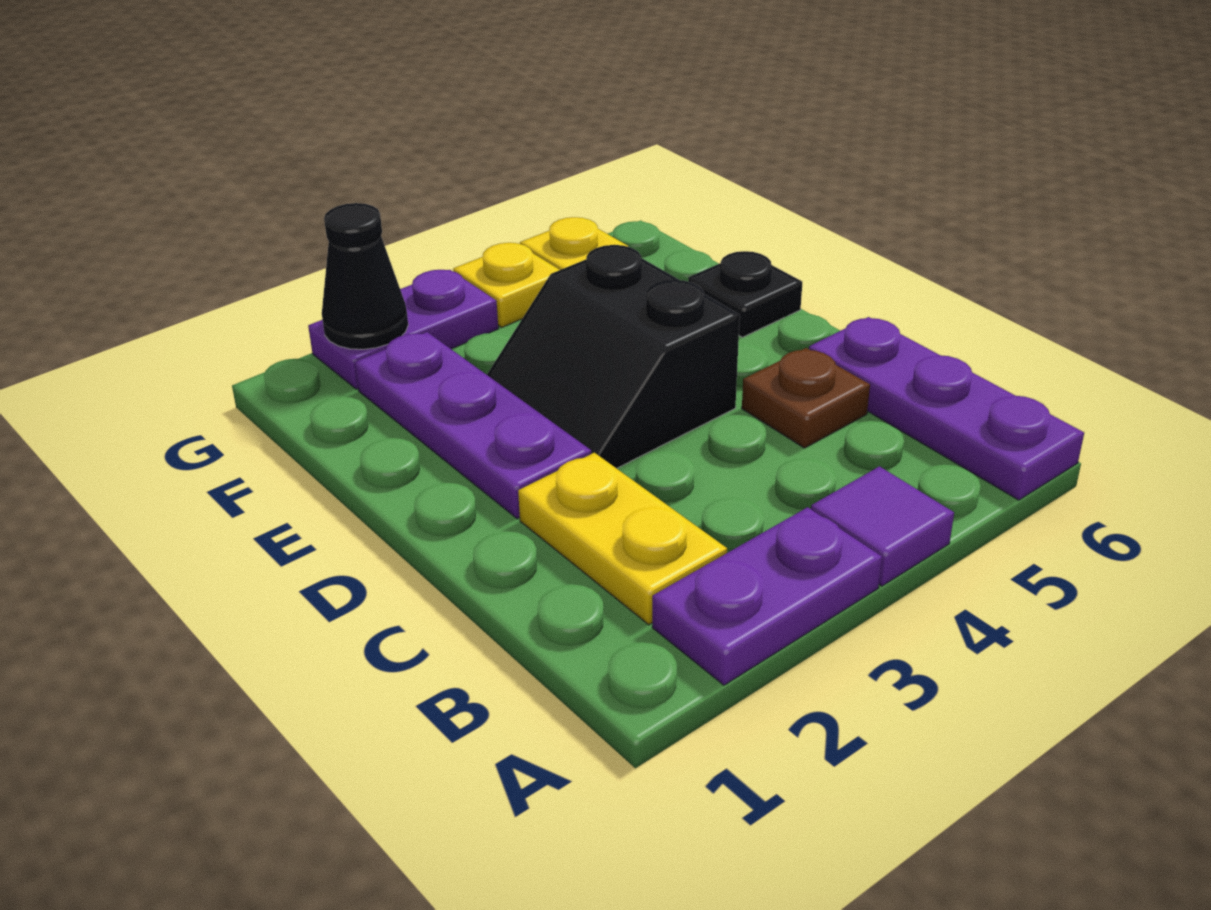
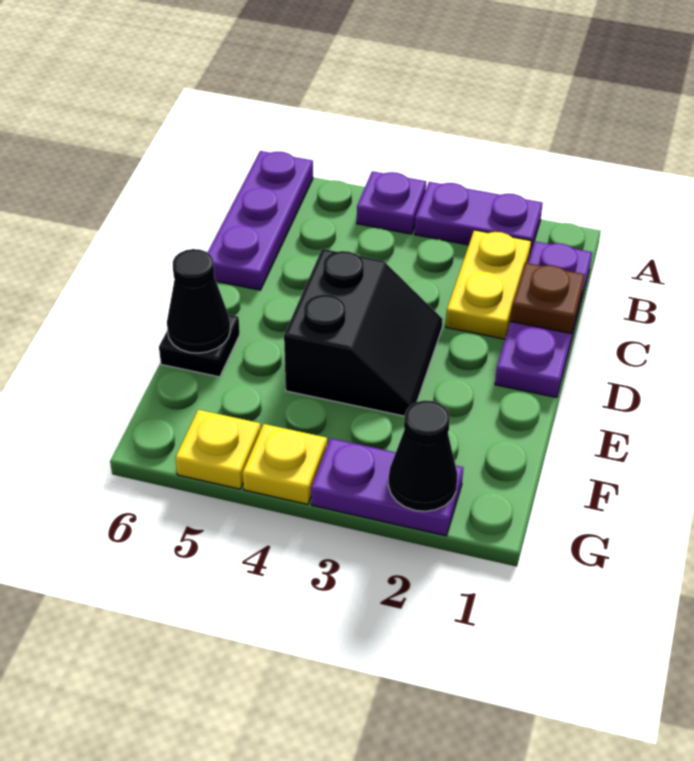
purple 1x1 tile [811,466,954,586] -> purple 1x1 plate [357,171,426,234]
brown 1x1 plate [742,348,870,448] -> brown 1x1 plate moved to [510,263,585,334]
purple 1x3 plate [355,332,591,519] -> purple 1x3 plate moved to [495,241,592,398]
none -> black 1x1 cone [167,249,230,353]

